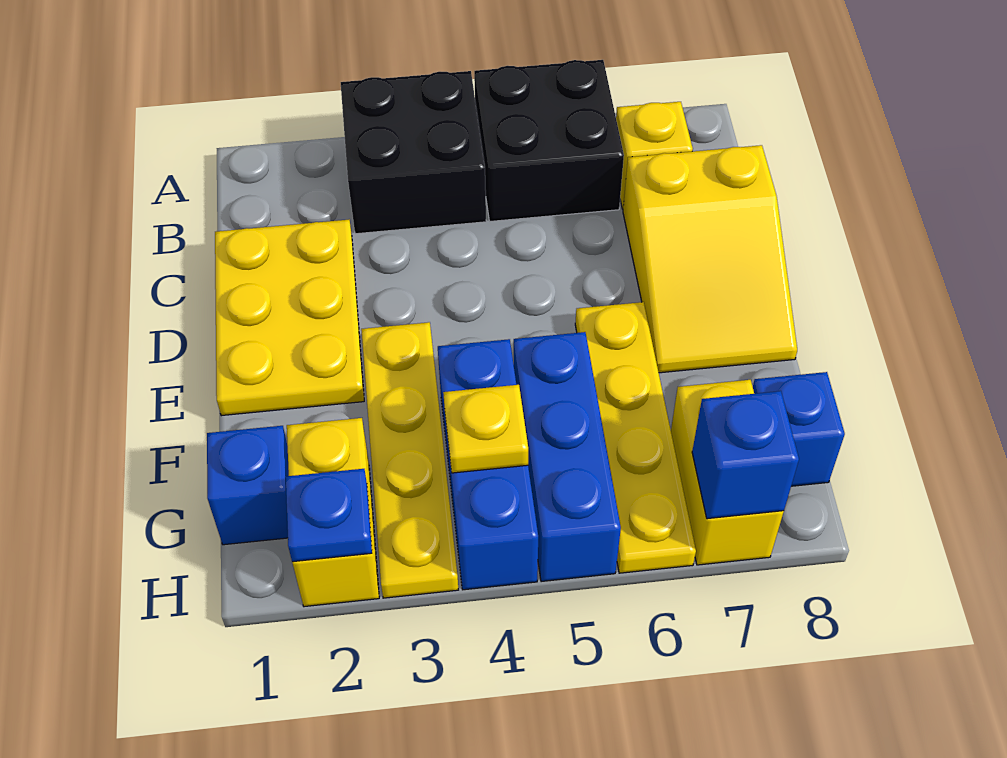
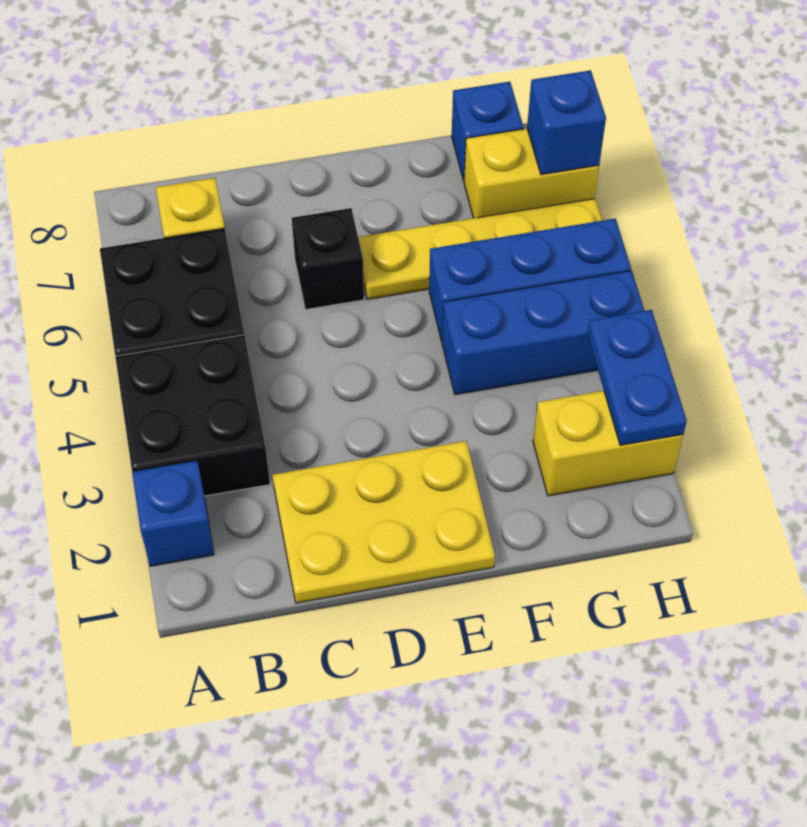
yellow 2x3 slope [623,145,797,373] -> none
none -> black 1x1 brick [292,208,364,310]
yellow 1x4 plate [361,322,458,598] -> none
blue 1x1 brick [207,426,289,545] -> blue 1x1 brick moved to [132,461,214,566]
yellow 1x1 plate [443,385,528,473] -> none
blue 1x1 plate [285,469,372,562] -> blue 1x2 plate [588,310,687,445]

